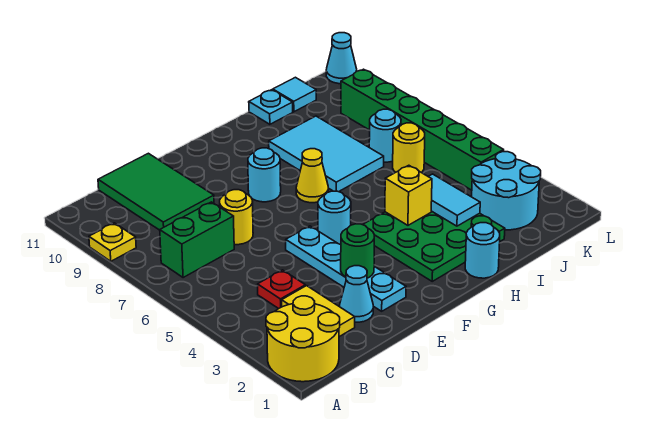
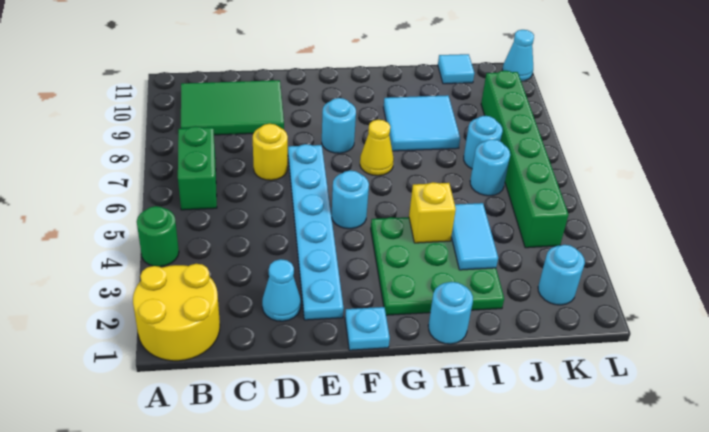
yellow 1x1 plate [89,223,136,261] -> none
green 1x2 brick [160,202,234,278] -> green 1x2 brick turned to [178,126,217,210]
yellow 1x2 tile [282,286,355,337] -> none
red 1x1 plate [258,270,305,309] -> none
green 2x3 tile [98,153,214,230] -> green 2x3 tile turned to [181,80,284,135]
cyan 1x4 plate [286,226,406,311] -> cyan 1x6 plate [288,144,344,320]
green 1x1 round brick [341,224,375,278] -> green 1x1 round brick moved to [137,206,179,267]
cyan 2x3 tile [269,116,384,192] -> cyan 2x2 tile [383,95,460,151]
cyan 1x1 plate [249,90,293,124] -> cyan 1x1 plate moved to [345,307,390,350]
cyan 2x2 round brick [472,152,541,230] -> cyan 1x1 round brick [538,245,585,305]
yellow 1x1 round brick [393,123,425,172] -> cyan 1x1 round brick [470,139,510,196]

